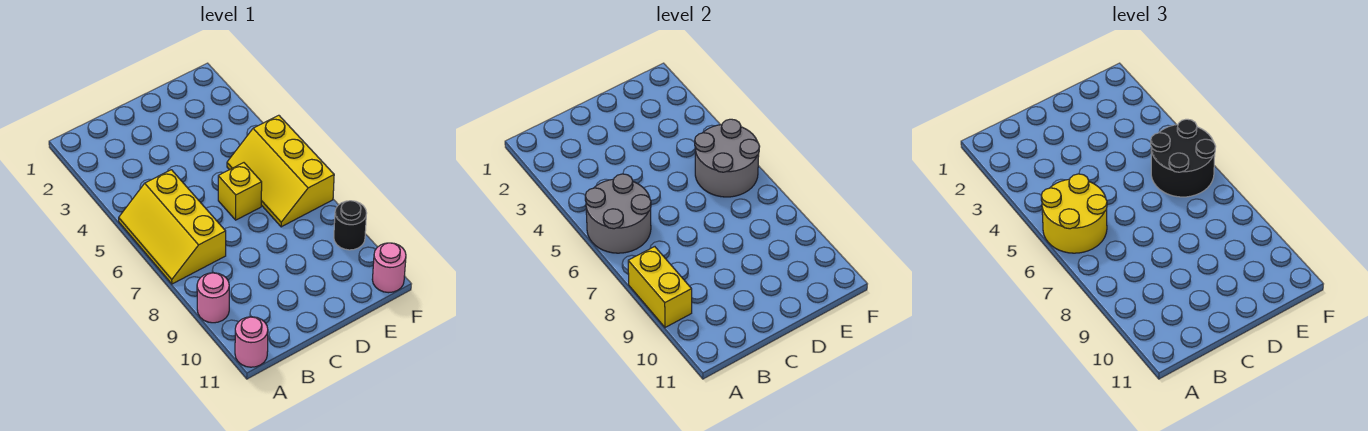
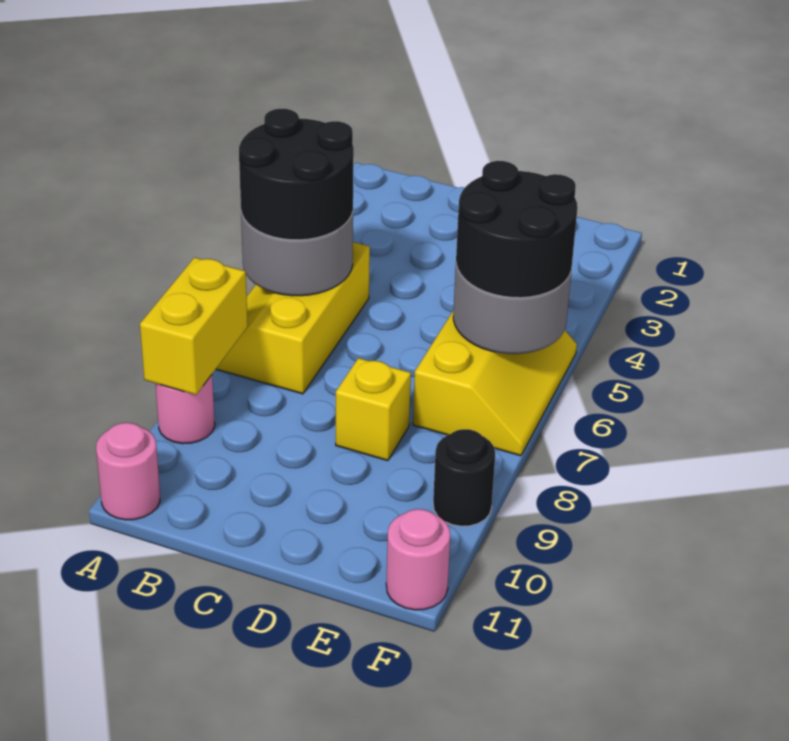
yellow 2x2 round brick [1041,174,1107,253] -> black 2x2 round brick [239,109,354,240]
yellow 1x1 brick [218,163,262,220] -> yellow 1x1 brick moved to [336,358,411,461]
yellow 2x3 slope [227,115,334,227] -> yellow 2x3 slope turned to [413,312,577,456]

